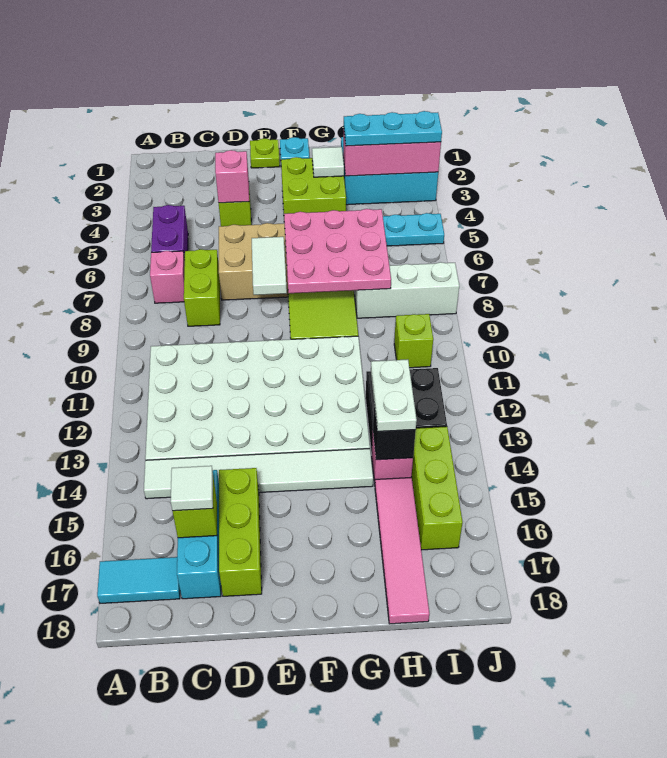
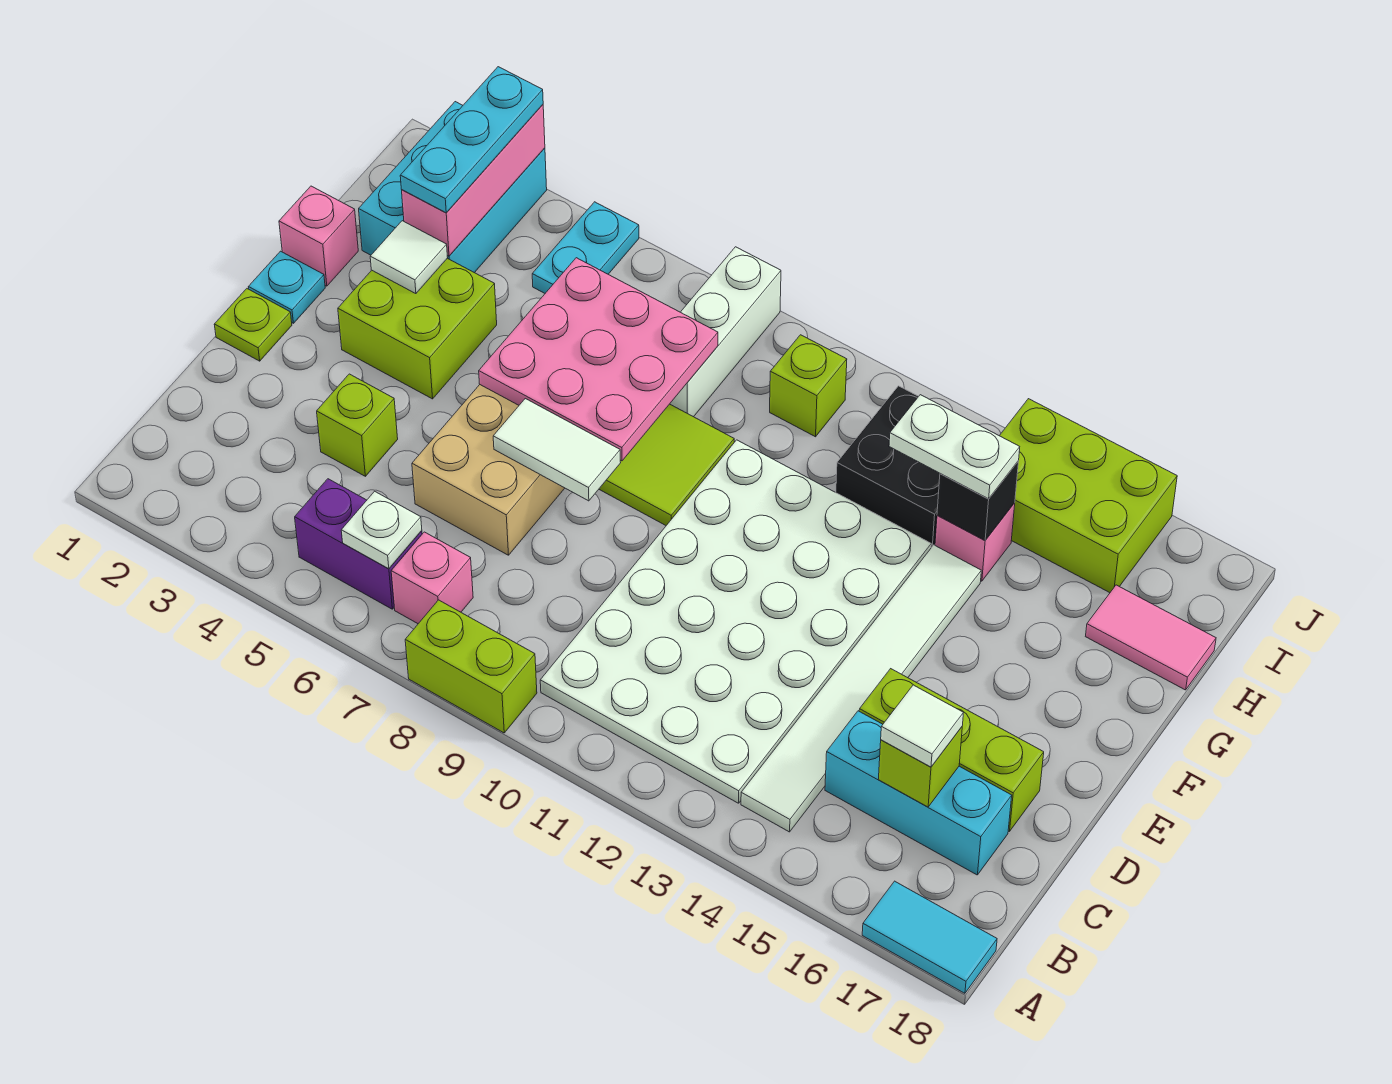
cyan 1x2 tile [97,557,180,603] -> cyan 1x2 tile turned to [862,881,997,993]
none -> white 1x1 plate [341,491,422,569]
lime 1x2 brick [184,249,220,326] -> lime 1x2 brick moved to [405,600,537,733]
pink 1x1 brick [215,150,249,203] -> pink 1x1 brick moved to [279,186,358,286]
pink 1x4 tile [375,478,429,624] -> pink 1x2 tile [1085,585,1216,690]
lime 1x3 brick [411,426,463,550] -> lime 2x3 brick [1000,399,1177,593]

